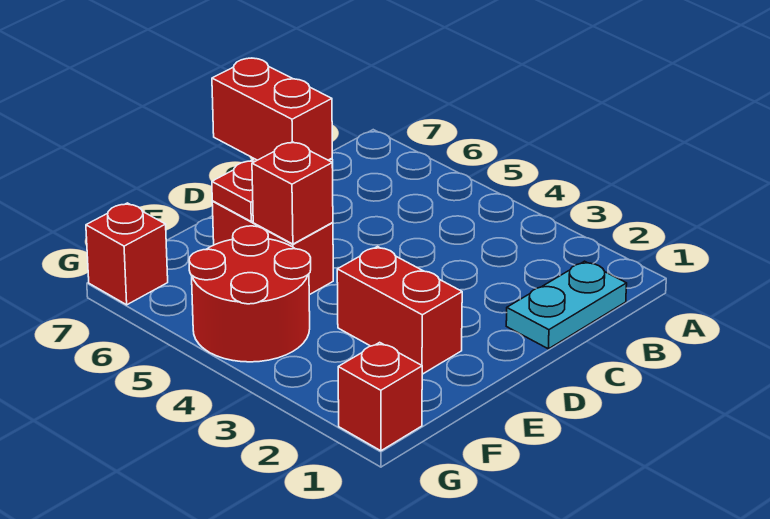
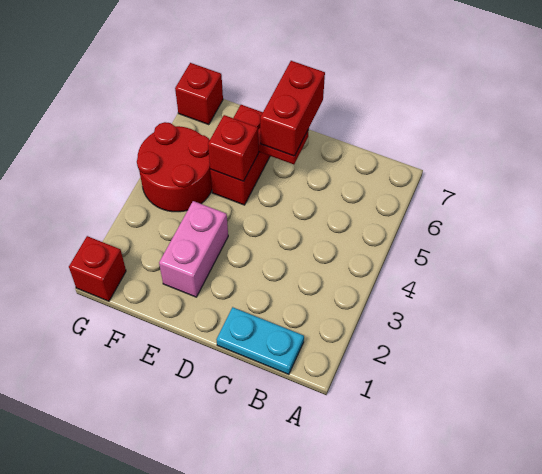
red 1x2 brick [337,247,462,374] -> pink 1x2 brick [159,201,228,297]

